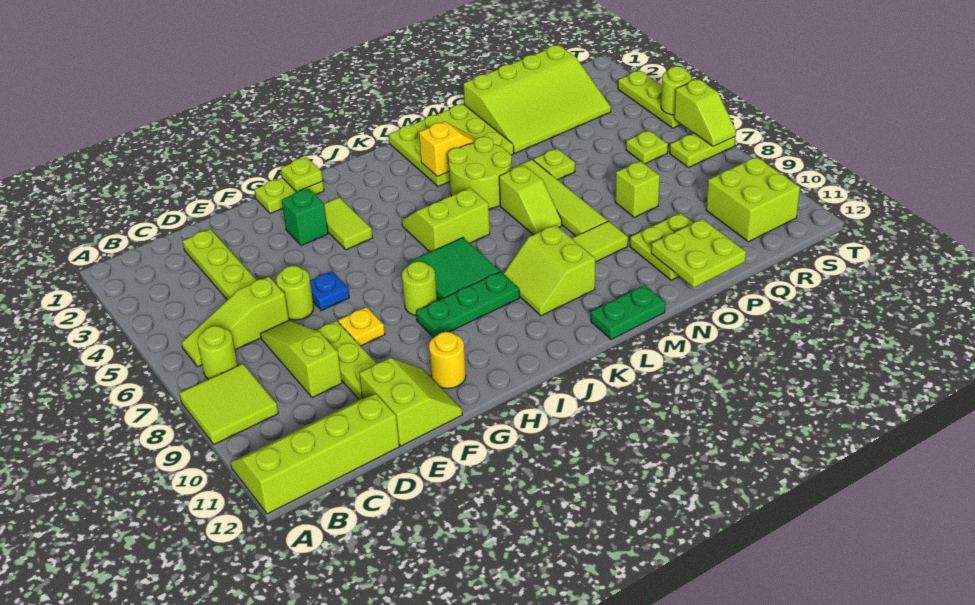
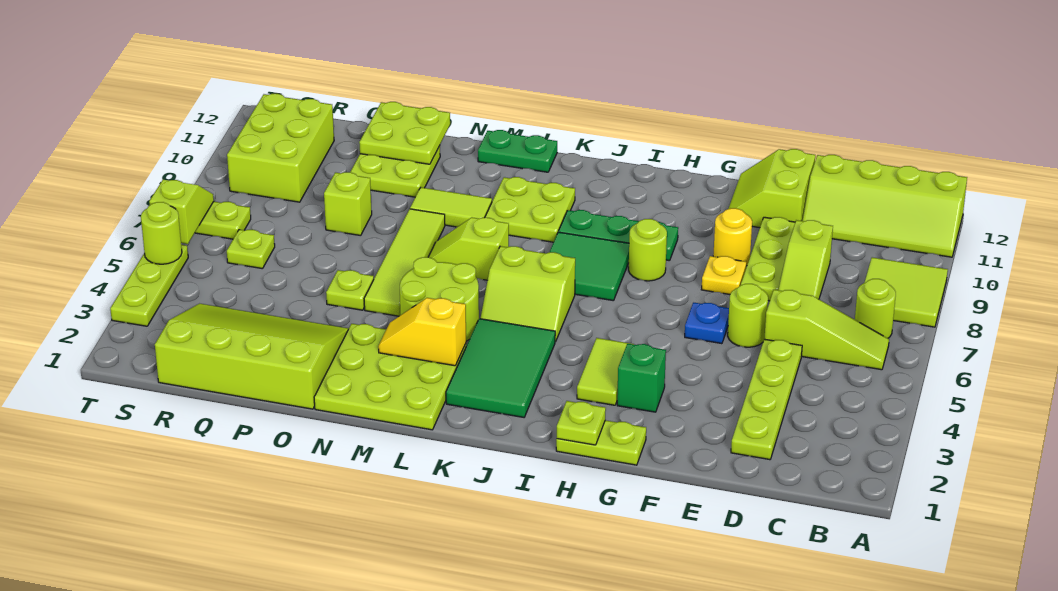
yellow 1x1 round brick [429,332,466,389] -> yellow 1x1 round brick moved to [713,208,752,266]
none -> green 2x3 tile [446,319,555,417]
lime 2x2 slope [503,225,595,316] -> lime 2x2 plate [485,177,575,242]
lime 1x2 slope [499,165,562,235] -> lime 1x2 slope turned to [429,217,509,280]
lime 2x2 brick [706,157,800,242] -> lime 2x3 brick [227,94,334,202]

